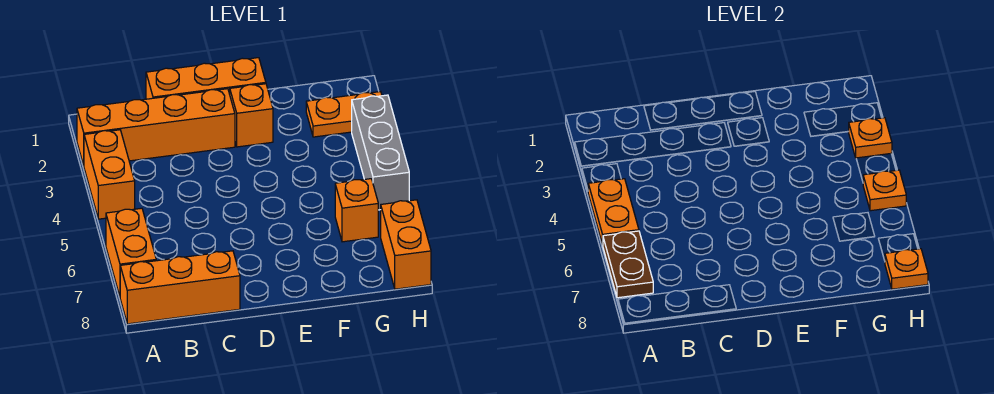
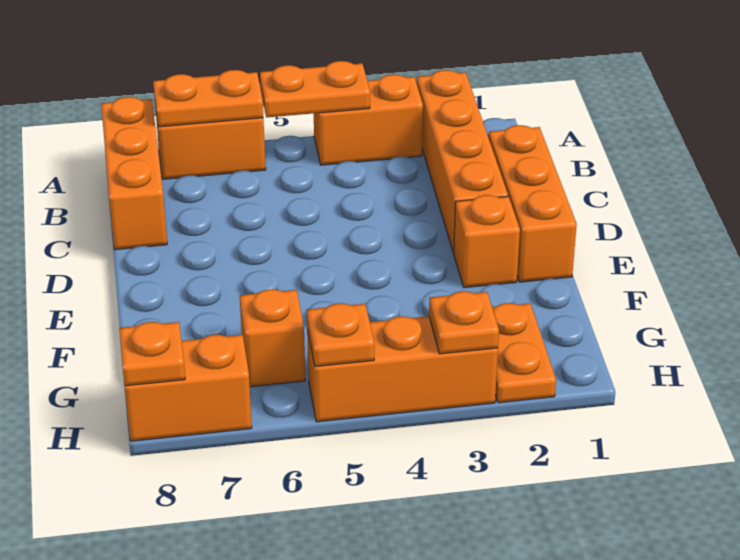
brown 1x2 plate [603,231,653,298] -> orange 1x2 plate [153,70,263,127]
grey 1x3 brick [352,95,409,210] -> orange 1x3 brick [307,316,498,422]

